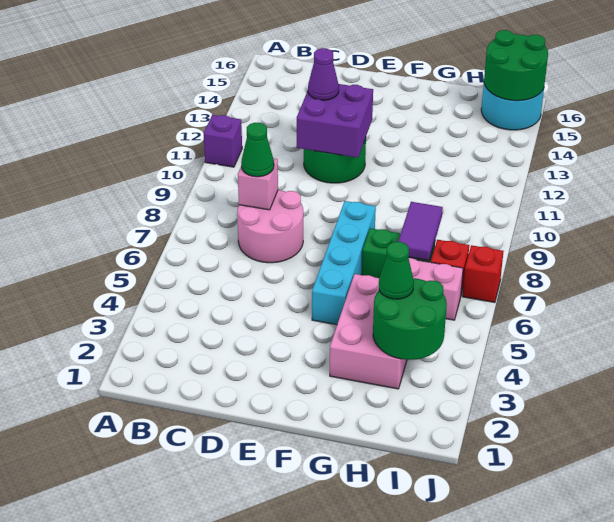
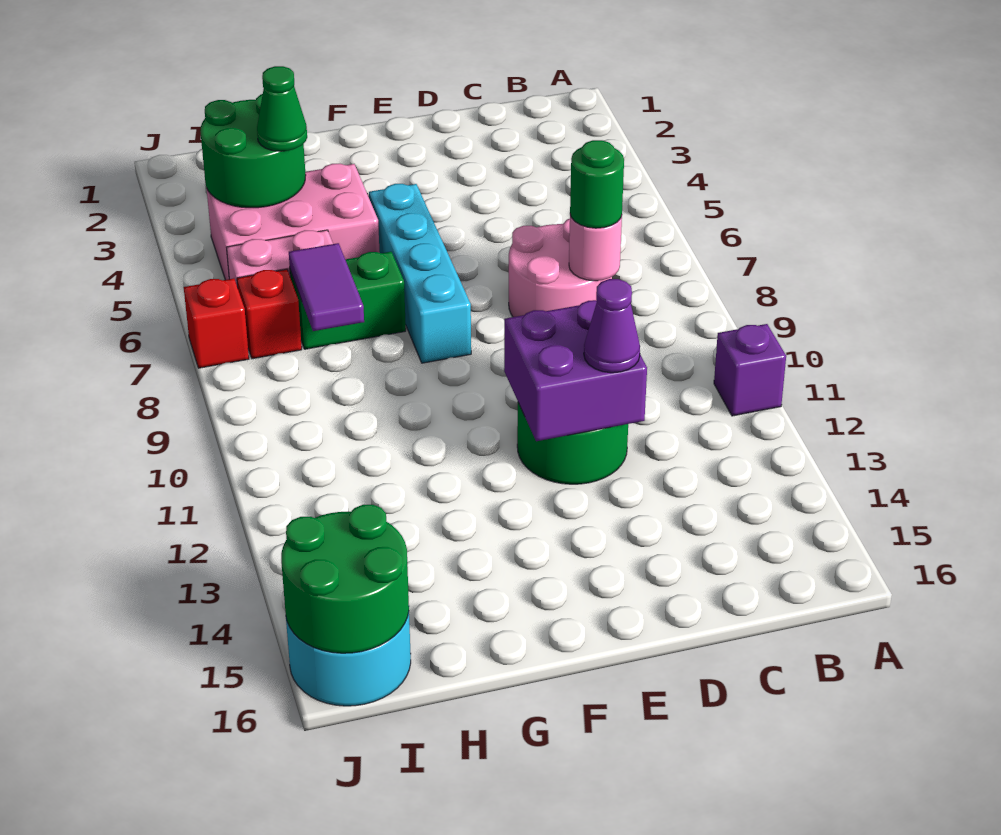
pink 1x1 brick [238,158,278,210] -> pink 1x1 round brick [569,215,622,281]
green 1x1 cone [241,123,274,177] -> green 1x1 round brick [570,140,624,228]
pink 2x3 brick [330,274,407,389] -> pink 2x3 brick turned to [207,164,380,280]

